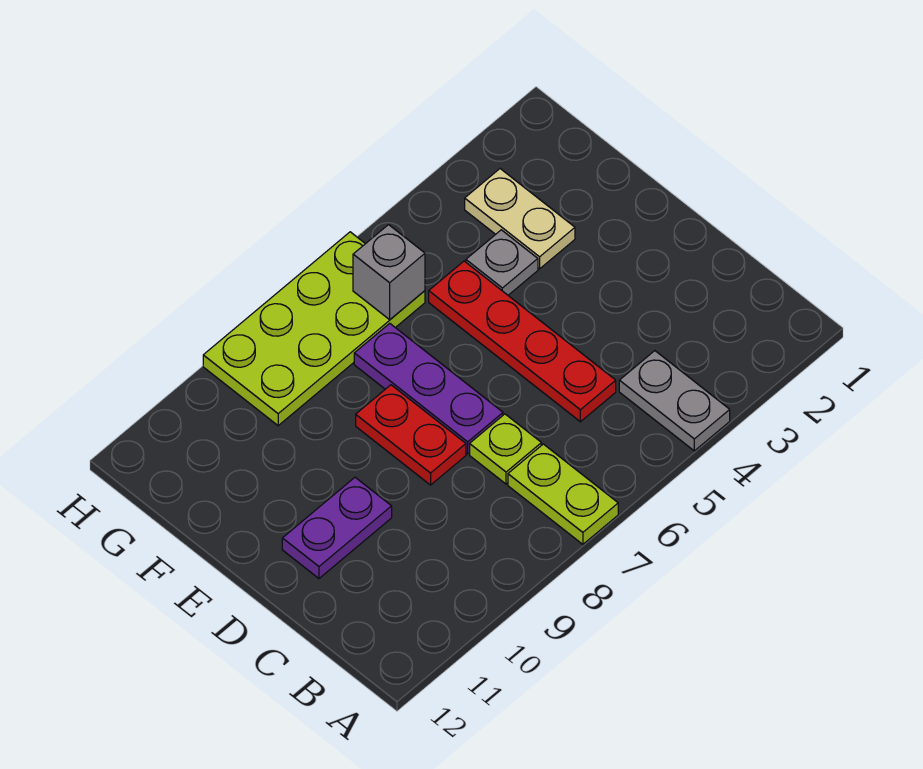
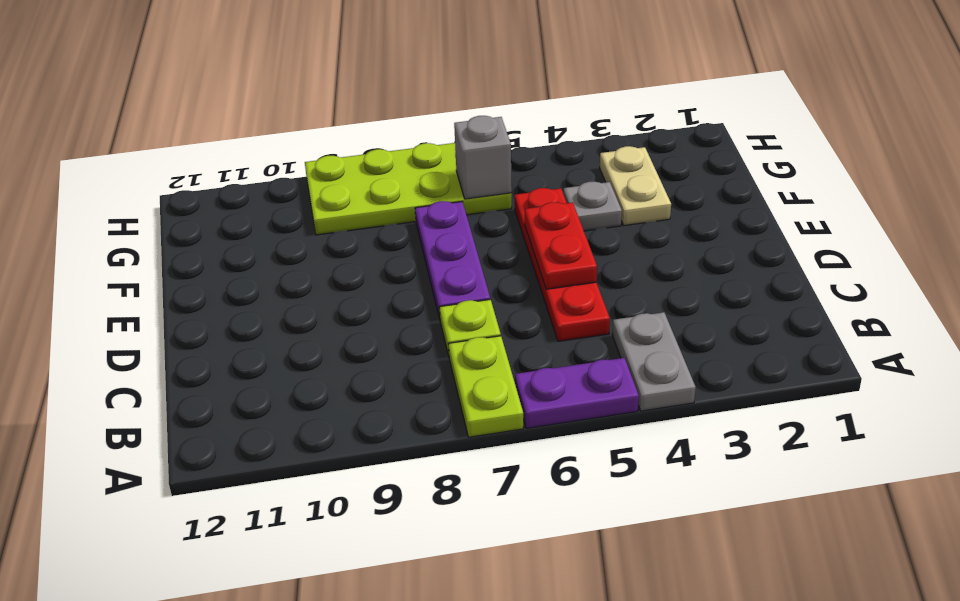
red 1x2 plate [356,385,466,485] -> red 1x2 plate moved to [525,202,597,289]
purple 1x2 plate [282,477,392,578] -> purple 1x2 plate moved to [515,358,639,428]

